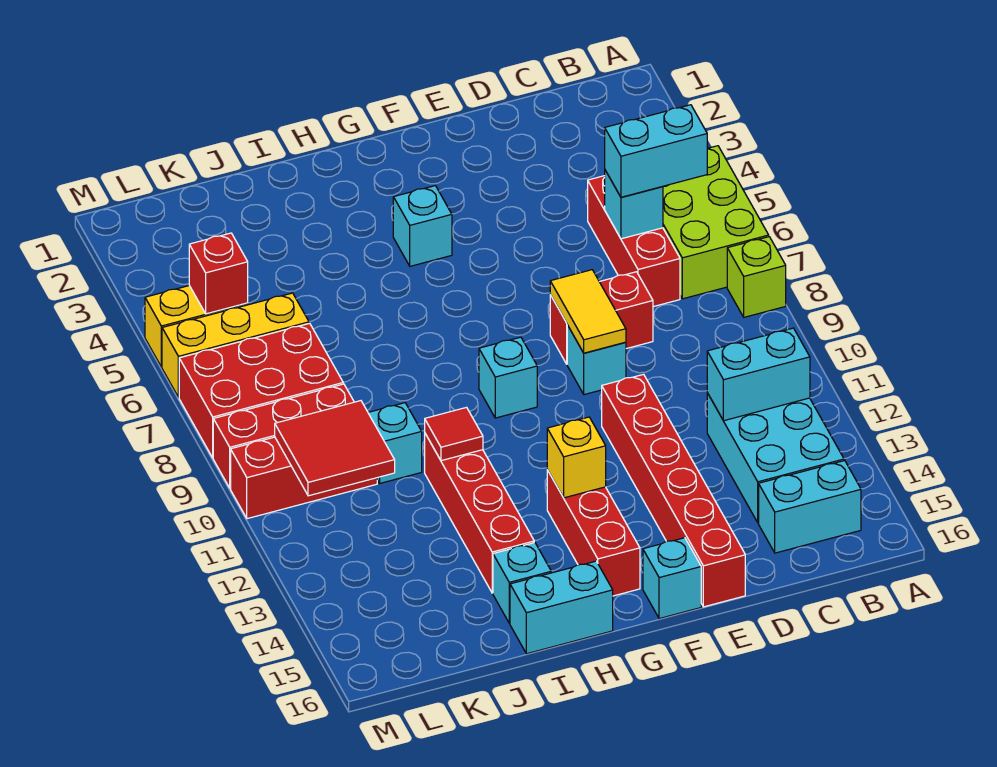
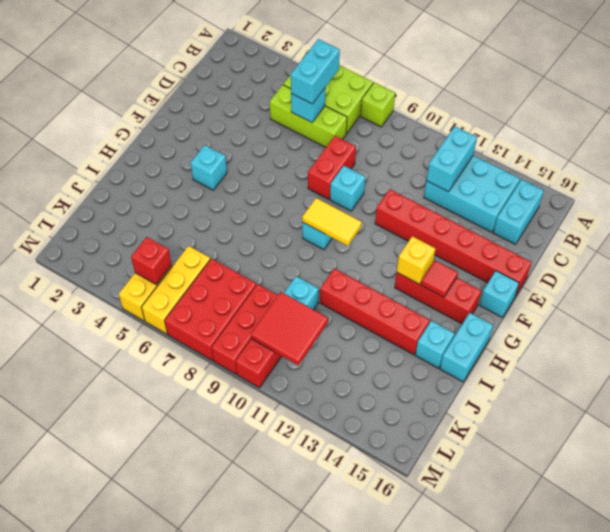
red 1x3 brick [588,176,680,307] -> lime 1x3 brick [270,85,347,147]
yellow 1x2 tile [550,270,626,353] -> yellow 1x2 tile moved to [302,198,362,246]
red 1x1 tile [425,407,483,461] -> red 1x1 tile moved to [421,260,458,297]

